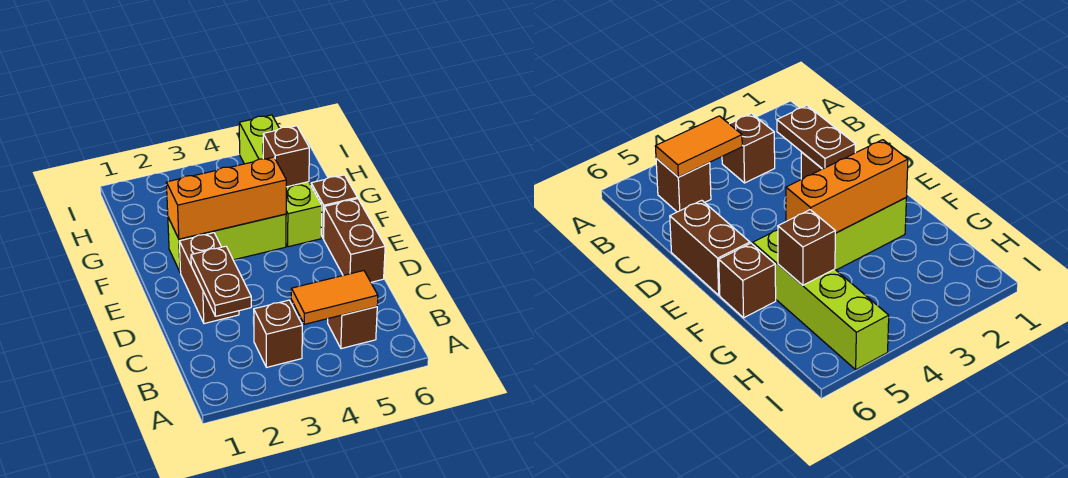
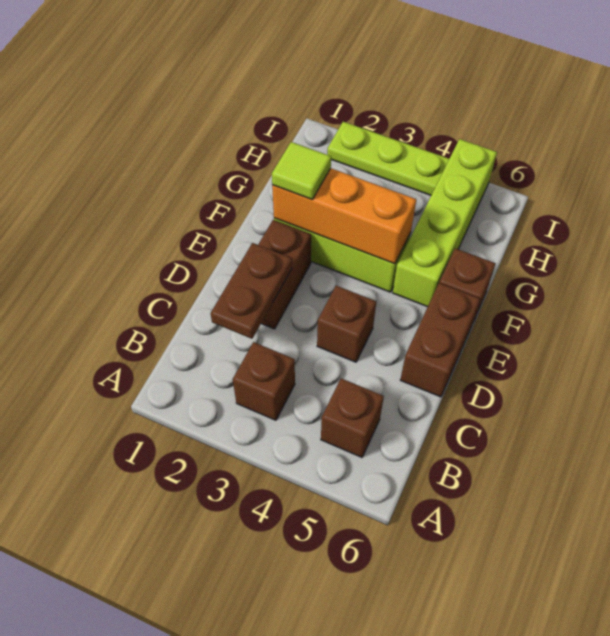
orange 1x2 tile [291,271,378,324] -> none
none -> lime 1x1 tile [272,142,331,200]
brown 1x1 brick [263,126,309,187] -> brown 1x1 brick moved to [317,286,376,362]
none -> lime 1x3 plate [327,122,449,195]

